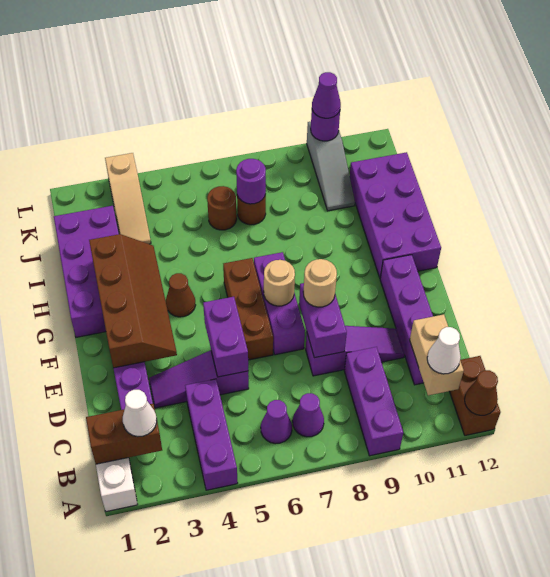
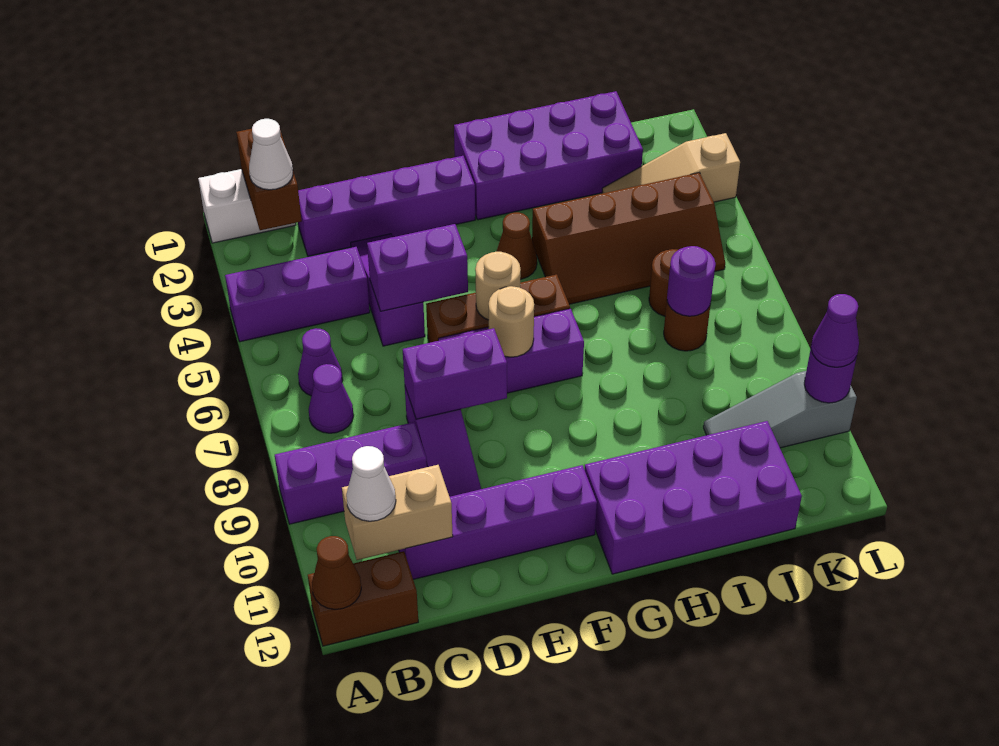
brown 2x4 slope [89,234,177,368] -> brown 2x4 slope moved to [532,173,725,304]
tan 1x1 round brick [303,259,337,307] -> tan 1x1 round brick moved to [475,252,521,320]

